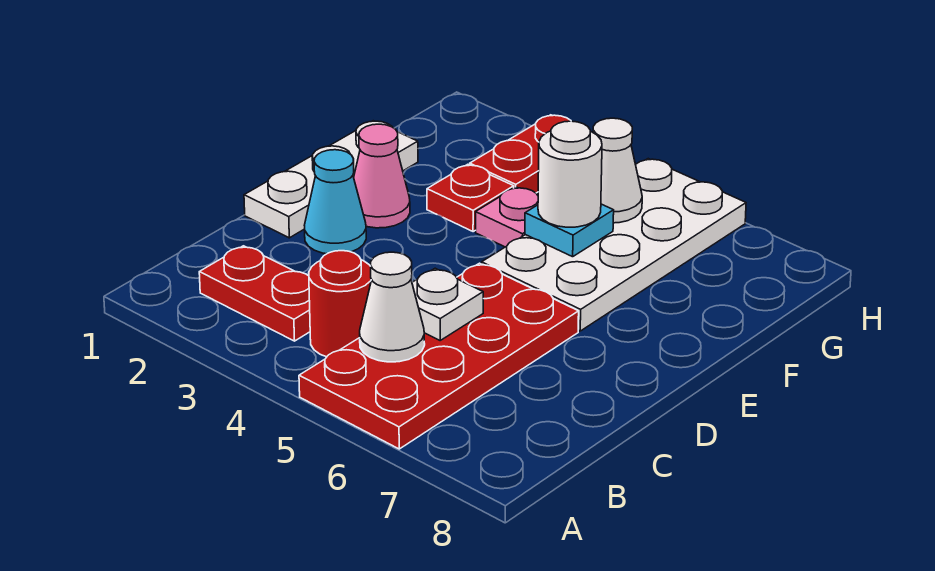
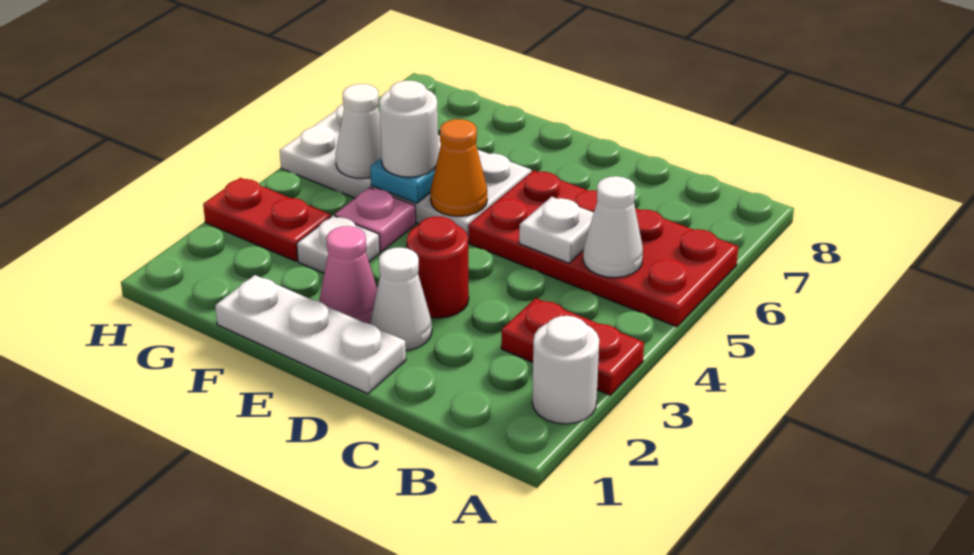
none -> white 1x1 round brick [532,316,599,424]
red 1x2 plate [199,246,310,341] -> red 1x2 plate turned to [501,298,644,395]
red 1x1 round brick [309,251,371,357] -> red 1x1 round brick moved to [407,216,469,318]
cyan 1x1 cone [304,150,366,254] -> white 1x1 cone [370,247,432,351]
none -> orange 1x1 cone [430,119,487,216]
red 1x1 plate [427,164,514,232] -> white 1x1 plate [297,216,380,273]

